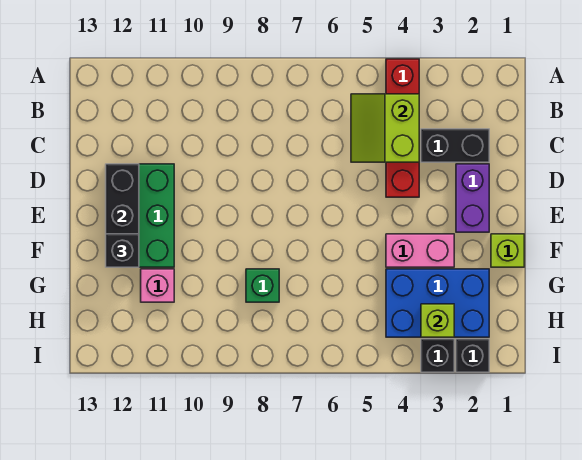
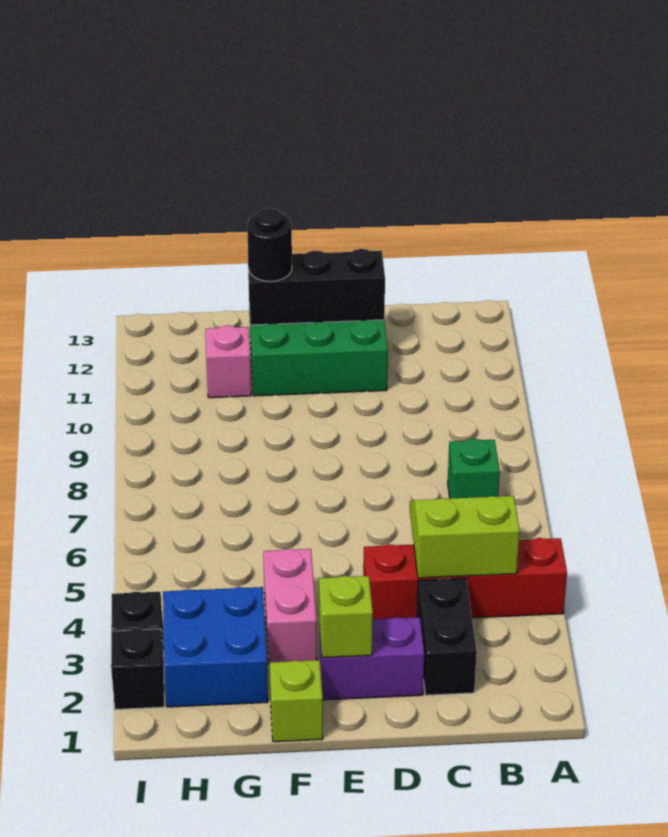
black 1x1 brick [106,234,139,267] -> black 1x1 round brick [247,208,292,281]
blue 2x3 brick [386,269,489,337] -> blue 2x2 brick [163,587,268,707]
green 1x1 brick [246,269,279,302] -> green 1x1 brick moved to [448,439,500,499]
lime 1x1 brick [421,304,454,337] -> lime 1x1 brick moved to [319,576,373,658]

